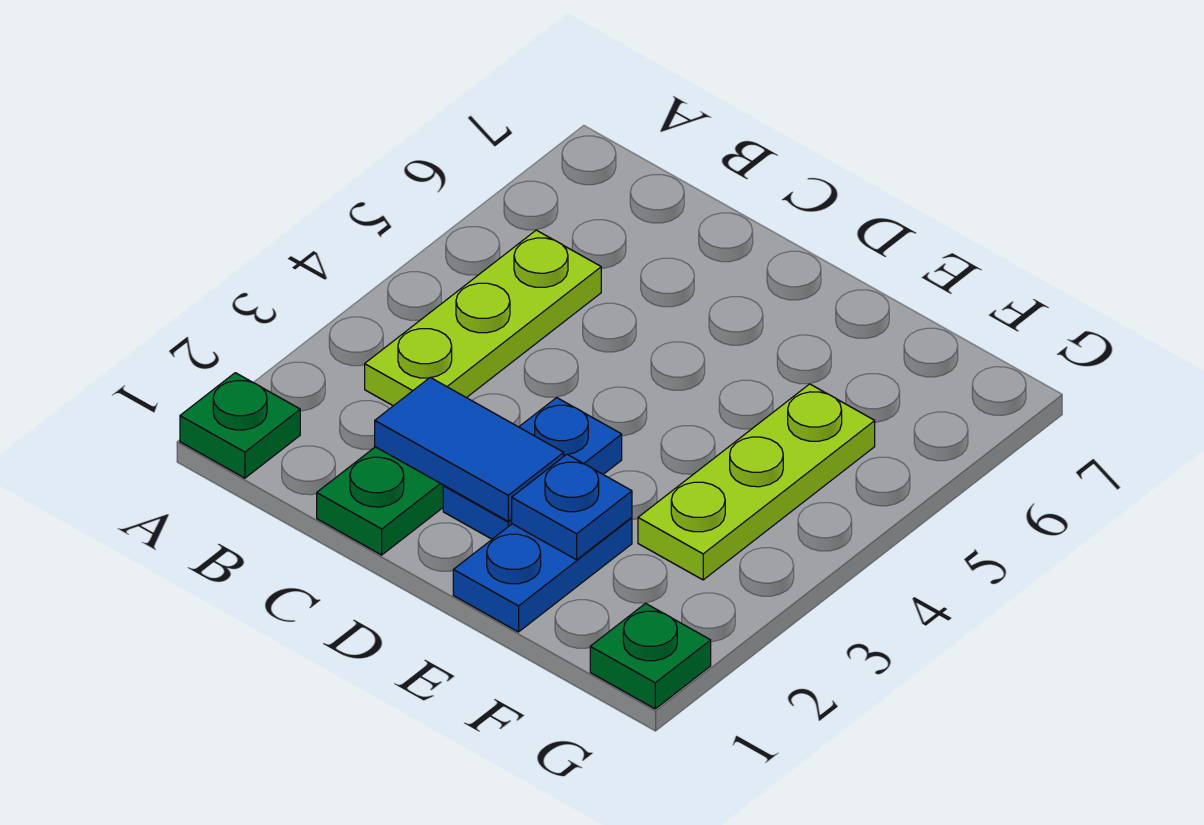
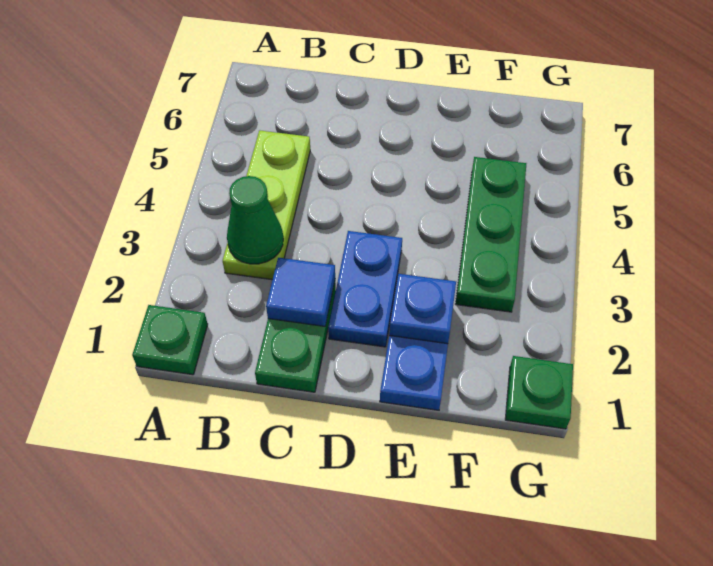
none -> green 1x1 cone [227,176,283,264]
blue 1x2 tile [375,378,564,521] -> blue 1x1 tile [266,258,335,326]
lime 1x3 plate [638,384,875,580] -> green 1x3 plate [456,157,526,312]

